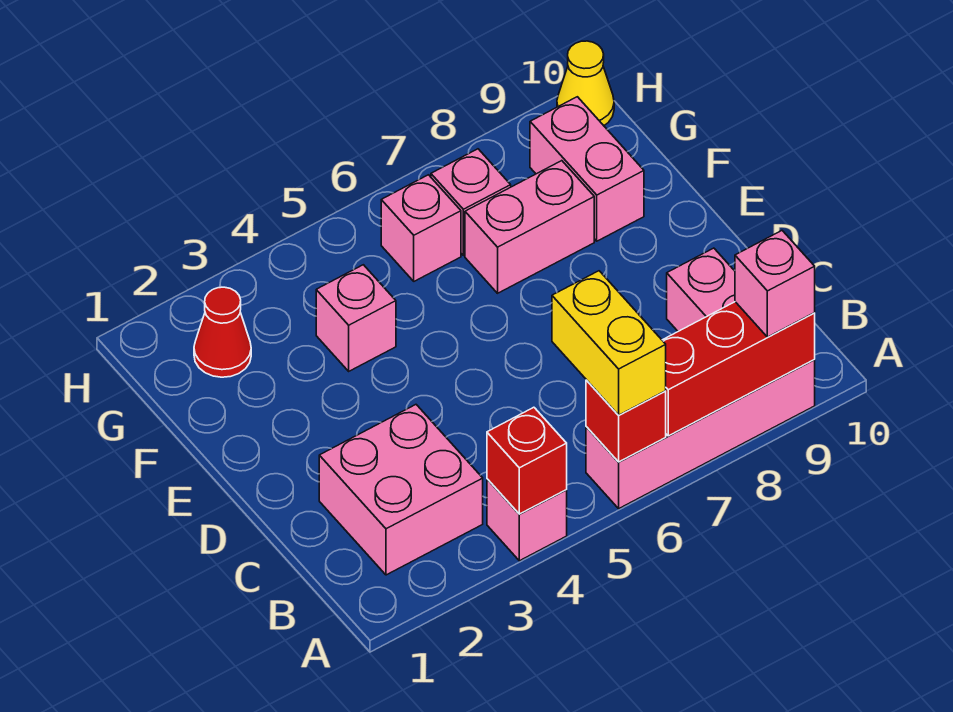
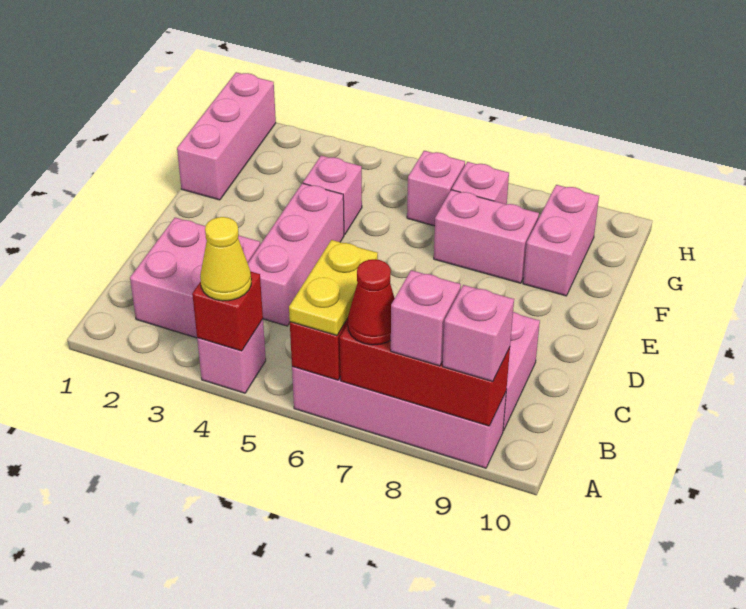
yellow 1x2 brick [552,271,666,415] -> yellow 1x2 plate [289,240,378,335]
none -> pink 1x1 brick [391,270,461,366]
none -> pink 1x3 brick [248,183,344,326]
none -> pink 1x3 brick [177,72,276,200]
red 1x1 cone [194,287,251,377] -> red 1x1 cone moved to [348,259,395,345]
yellow 1x1 cone [557,41,614,126] -> yellow 1x1 cone moved to [200,217,251,301]

